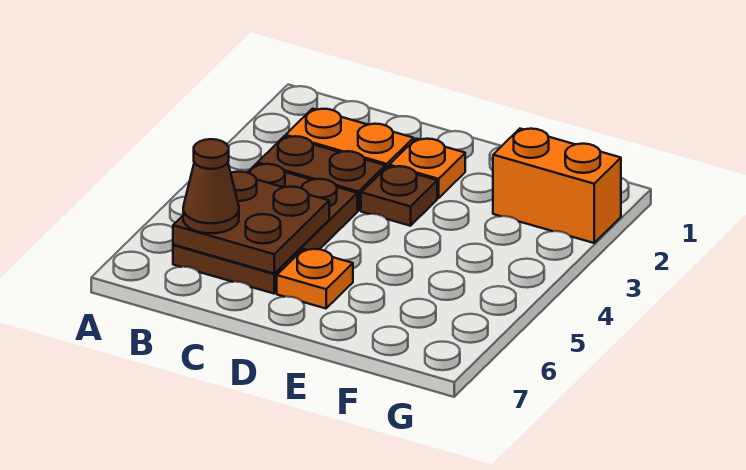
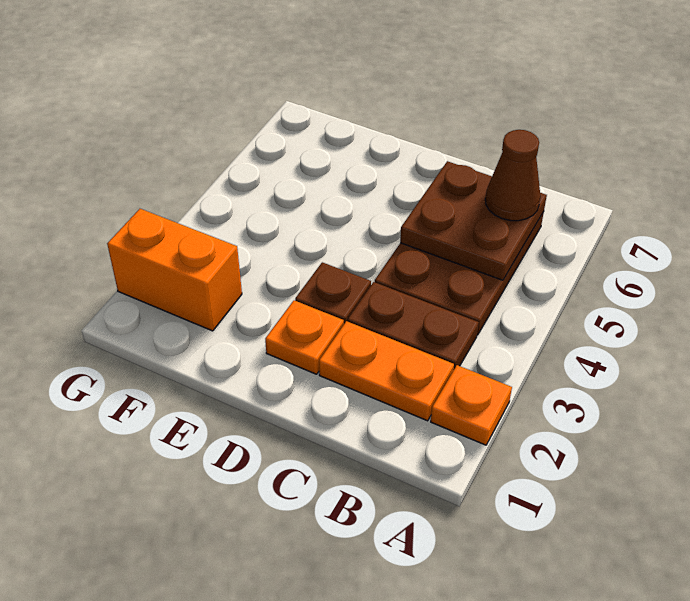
orange 1x1 plate [277,249,353,308] -> orange 1x1 plate moved to [431,365,512,445]

